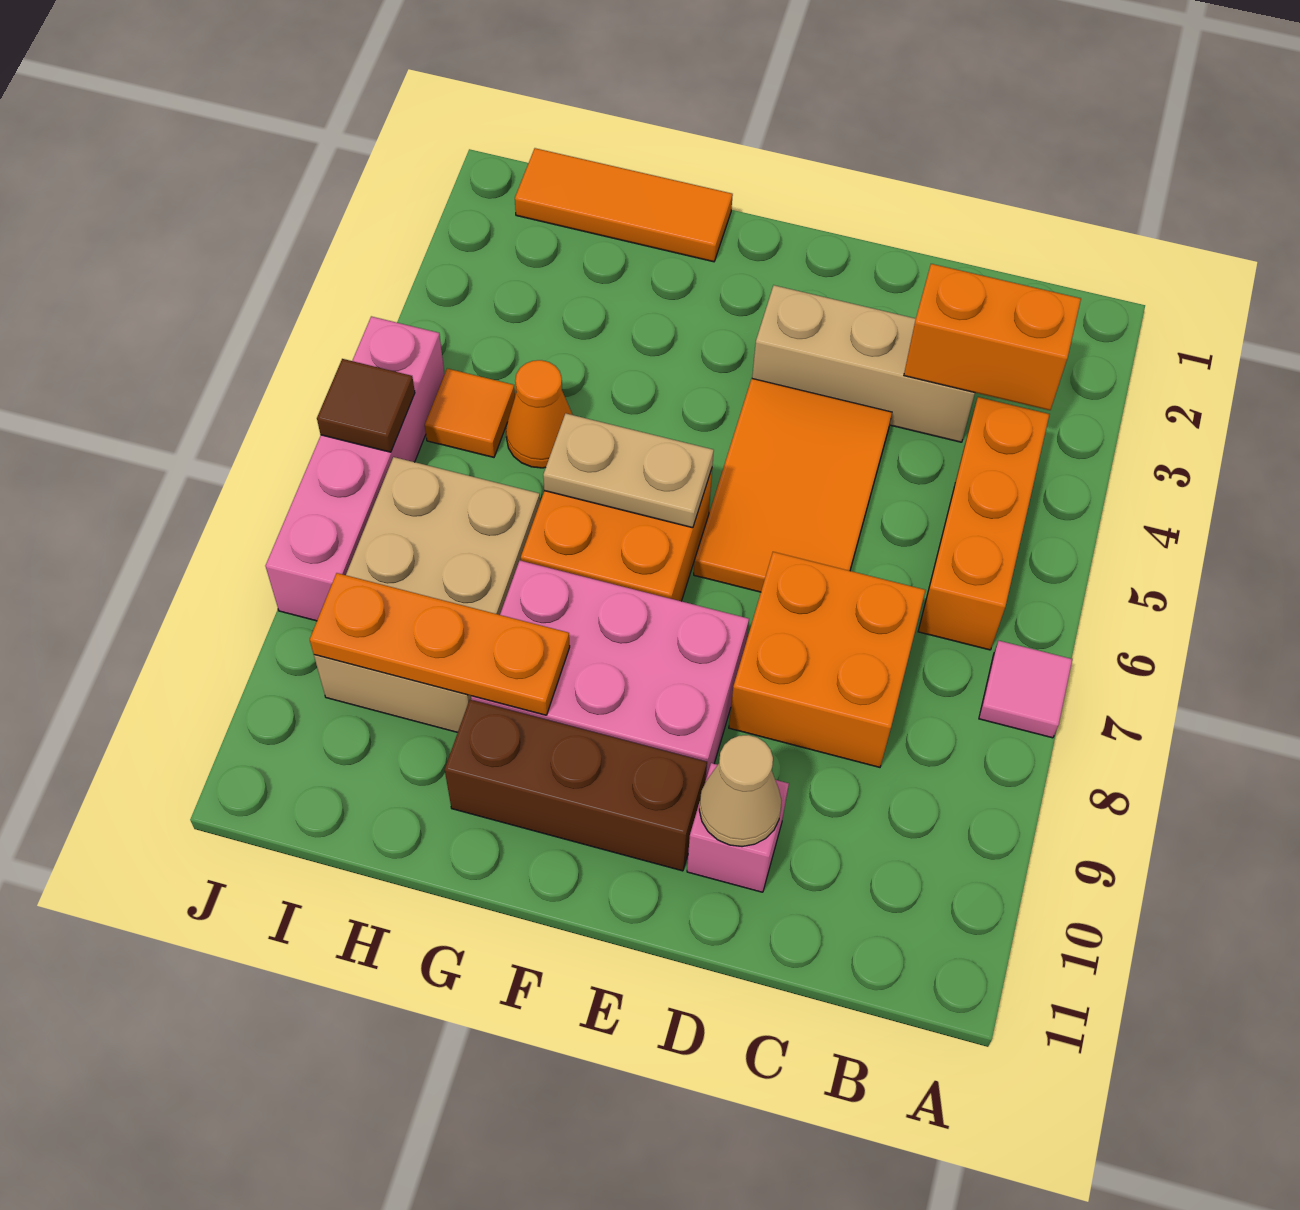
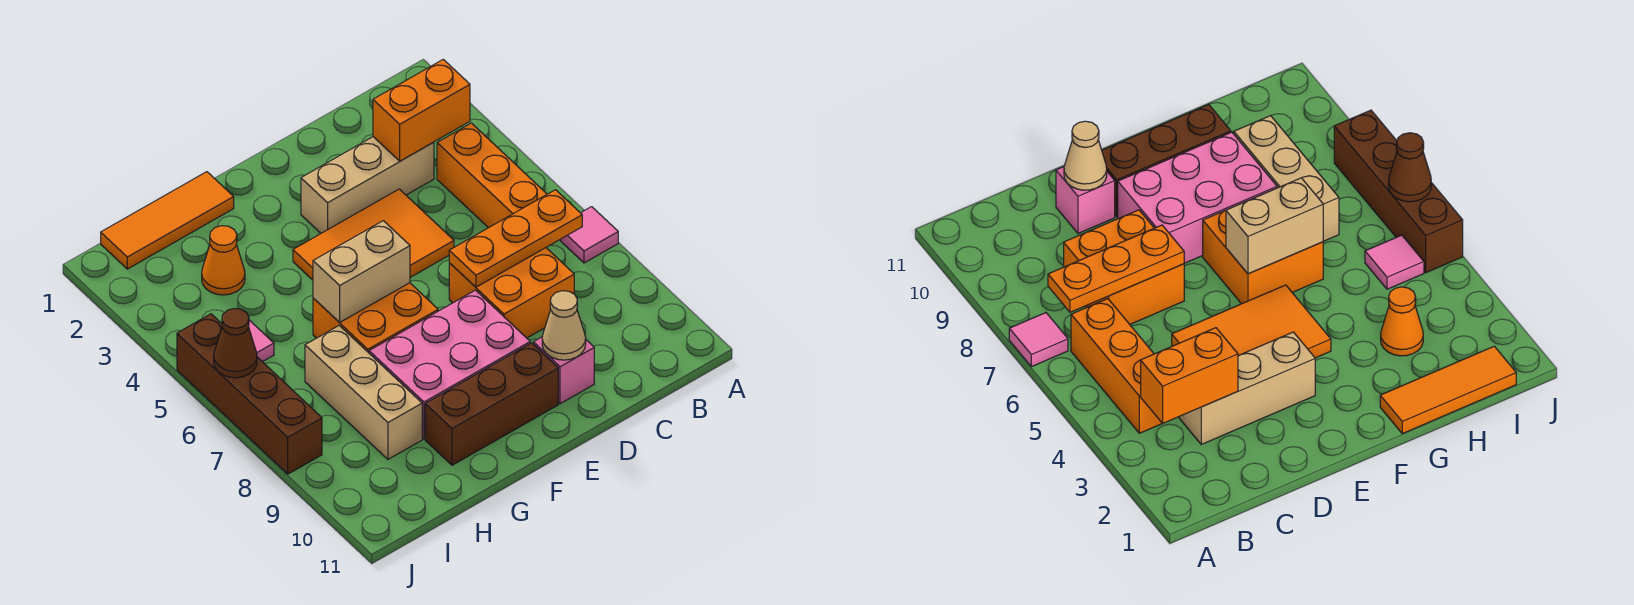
orange 2x3 tile [694,379,892,592] -> orange 2x3 tile turned to [293,189,454,280]
tan 1x2 plate [543,413,714,528] -> tan 1x2 brick [313,221,410,322]
orange 1x3 plate [310,573,570,715] -> orange 1x3 plate moved to [449,190,582,287]
orange 1x1 cone [506,360,572,468] -> orange 1x1 cone moved to [202,226,245,295]
tan 2x3 brick [314,457,540,732] -> tan 1x3 brick [305,325,422,459]
orange 1x1 tile [425,369,515,457] -> pink 1x1 tile [249,320,274,362]
pink 1x4 brick [265,316,445,621] -> brown 1x4 brick [177,314,322,474]
brown 1x1 tile [317,359,415,452] -> brown 1x1 cone [214,308,257,378]

